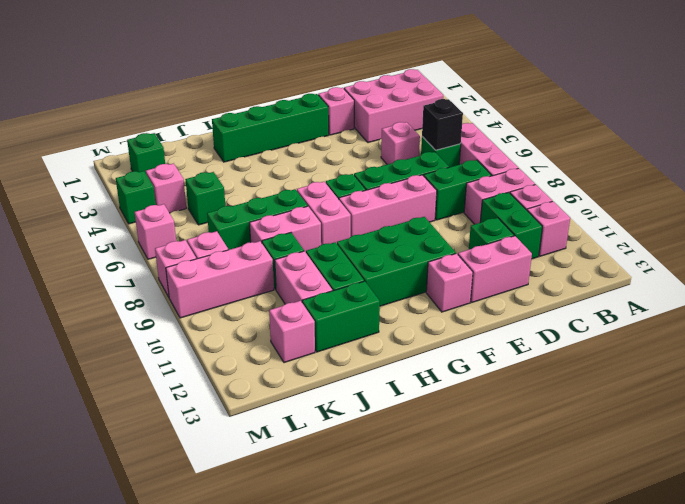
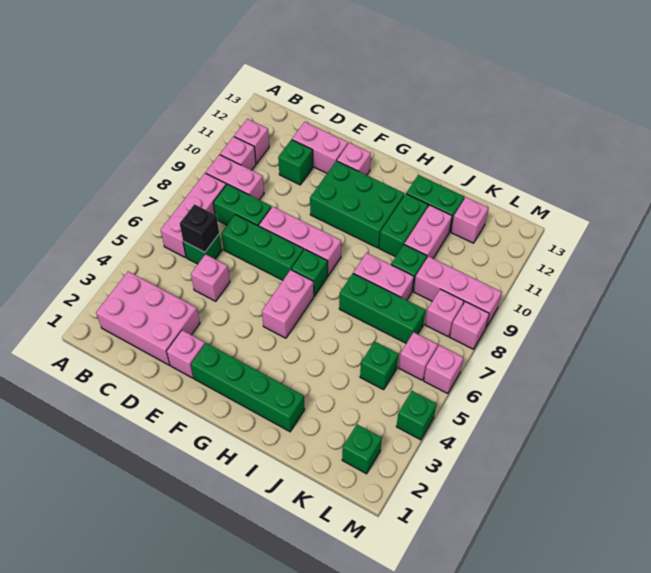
green 1x2 brick [480,192,542,259] -> none
pink 1x2 brick [297,182,351,245] -> pink 1x2 brick moved to [262,270,314,338]
pink 1x1 brick [146,163,186,213] -> pink 1x1 brick moved to [399,332,438,380]

